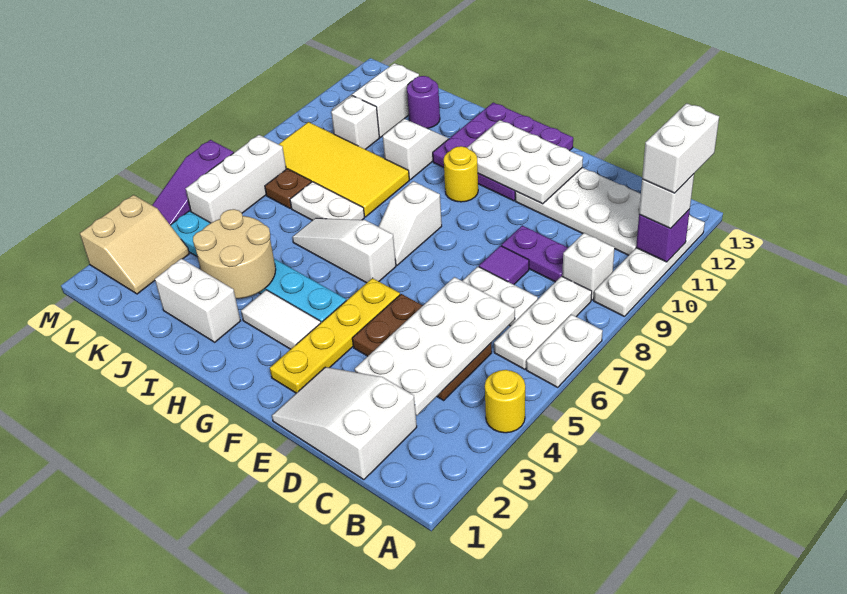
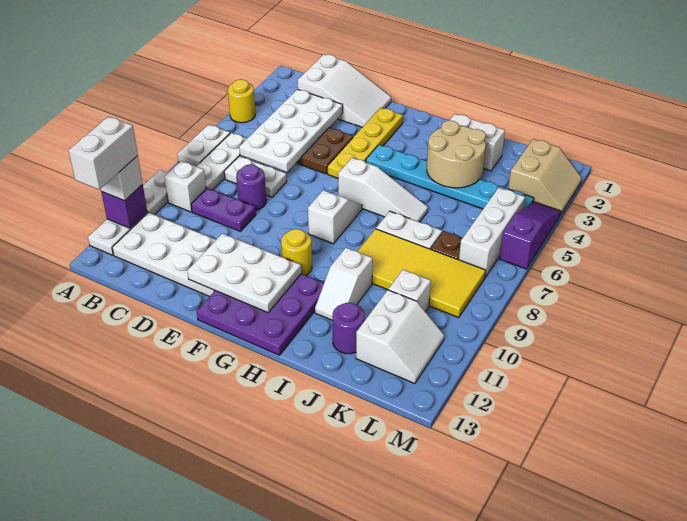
purple 1x1 tile [479,246,529,285] -> purple 1x1 round brick [236,164,266,210]
white 1x2 tile [241,290,321,349] -> none
tan 2x2 slope [80,195,189,294] -> tan 2x2 slope turned to [508,139,582,215]

